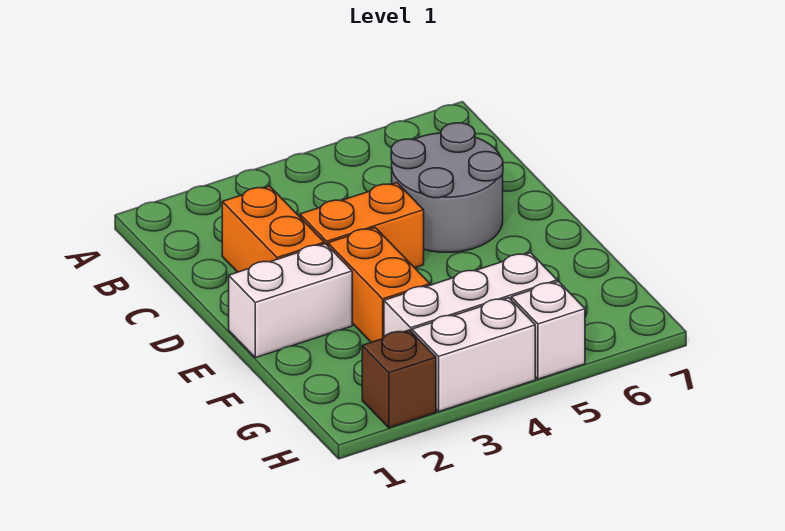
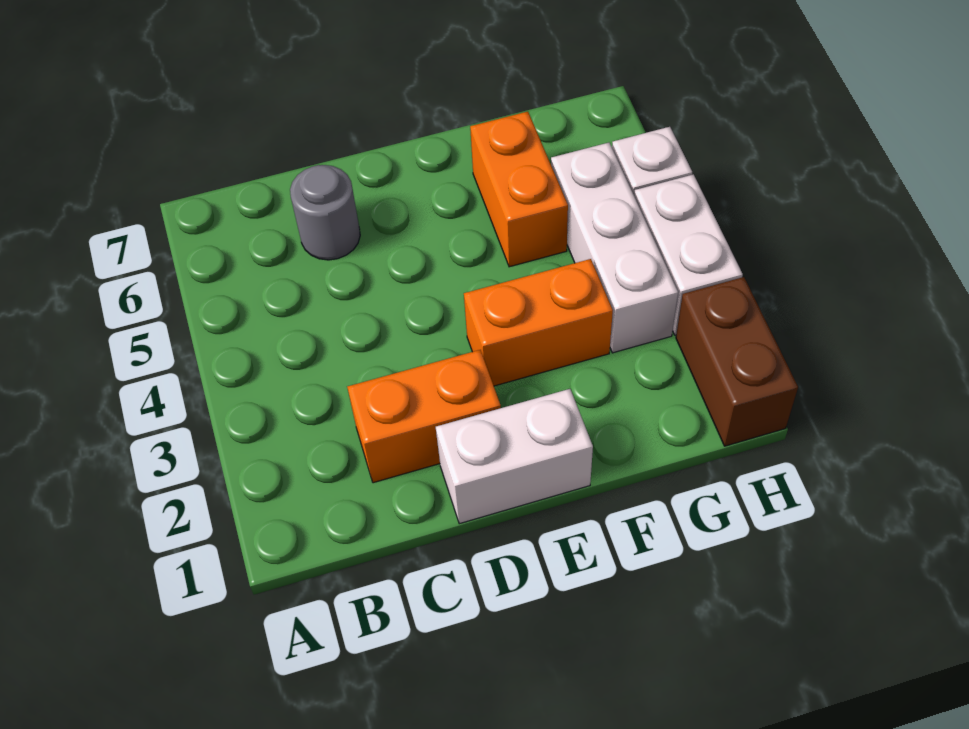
grey 2x2 round brick [391,123,503,252] -> grey 1x1 round brick [290,165,360,260]
orange 1x2 brick [300,183,424,268] -> orange 1x2 brick moved to [470,112,568,267]
white 1x2 brick [229,244,352,358] -> white 1x2 brick turned to [436,389,593,524]
brown 1x1 brick [362,330,436,428] -> brown 1x2 brick [676,277,798,446]

